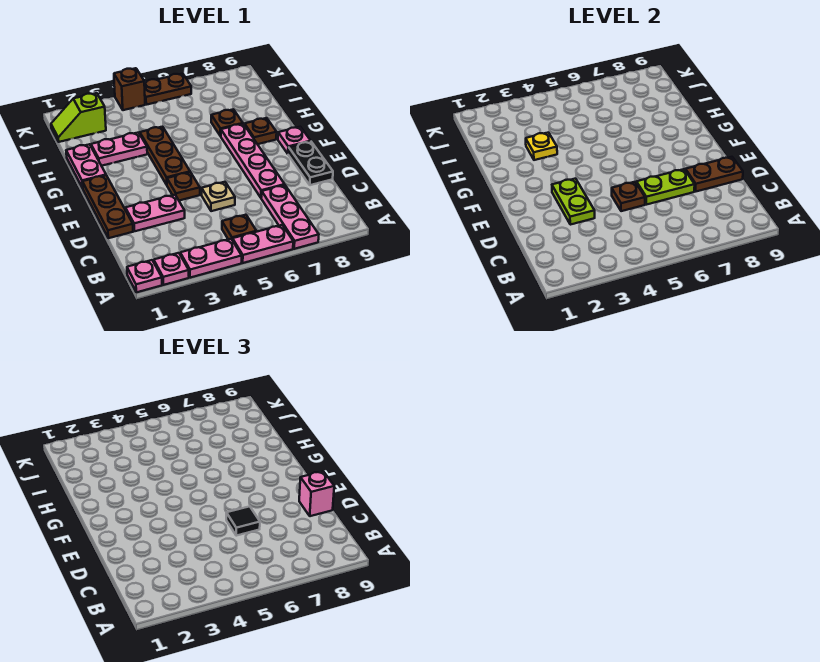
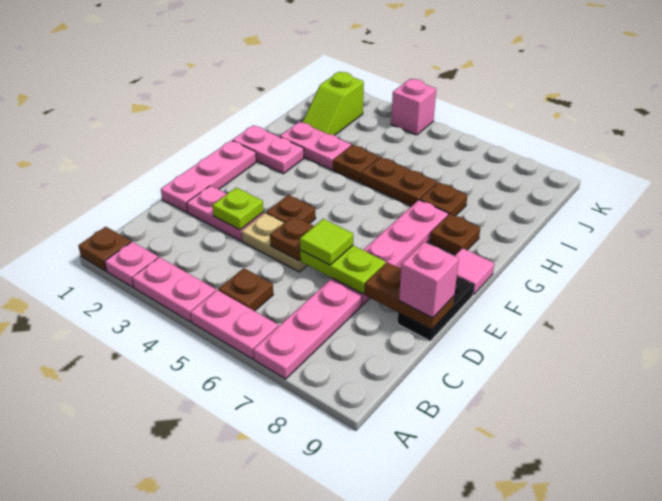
pink 1x1 plate [127,260,162,292] -> brown 1x1 plate [78,227,131,271]
brown 1x3 plate [82,175,133,238] -> pink 1x3 plate [161,140,256,212]
lime 1x2 plate [552,179,595,225] -> lime 1x1 plate [212,188,263,230]
tan 1x1 plate [202,182,235,211] -> tan 1x2 plate [242,213,307,272]
black 1x1 tile [226,506,260,536] -> lime 1x1 tile [300,219,353,265]
brown 1x3 plate [140,127,190,185] -> brown 1x1 plate [333,145,379,182]
pink 1x1 plate [278,127,311,154] -> pink 1x1 tile [455,248,494,295]
pink 1x2 plate [66,144,106,188] -> pink 1x2 plate turned to [233,125,304,174]
yellow 1x1 plate [526,133,557,160] -> none
lime 1x2 slope [51,93,106,142] -> lime 1x2 slope turned to [302,72,364,135]
brown 1x1 brick [114,68,145,110] -> pink 1x1 brick [391,79,436,135]
brown 1x2 plate [144,74,191,105] -> brown 1x2 plate moved to [361,157,437,206]

